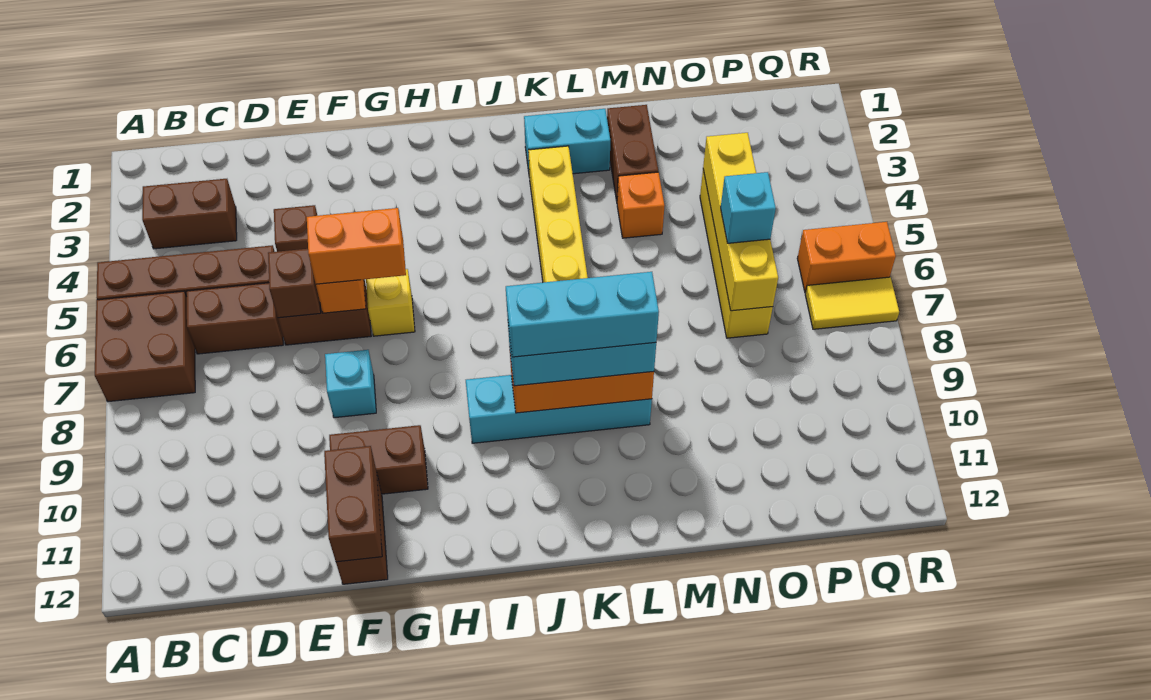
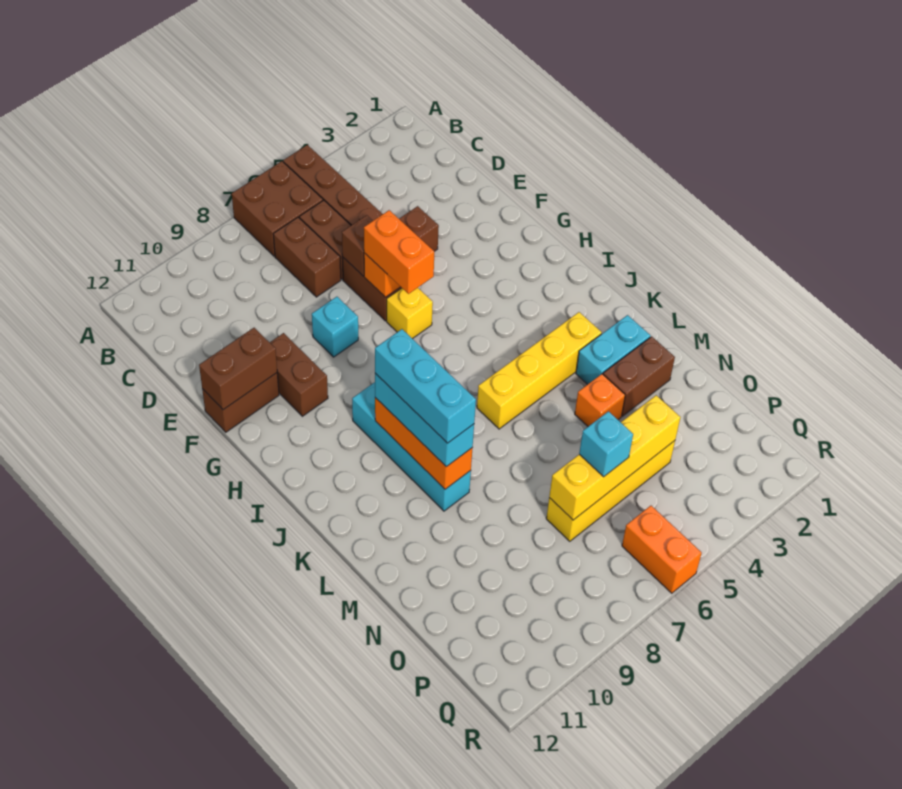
brown 1x2 brick [142,179,237,249] -> brown 1x2 brick moved to [273,217,341,297]
cyan 1x2 brick [524,109,610,174] -> cyan 1x2 brick turned to [576,315,650,385]
yellow 1x2 tile [805,277,899,329] -> none

